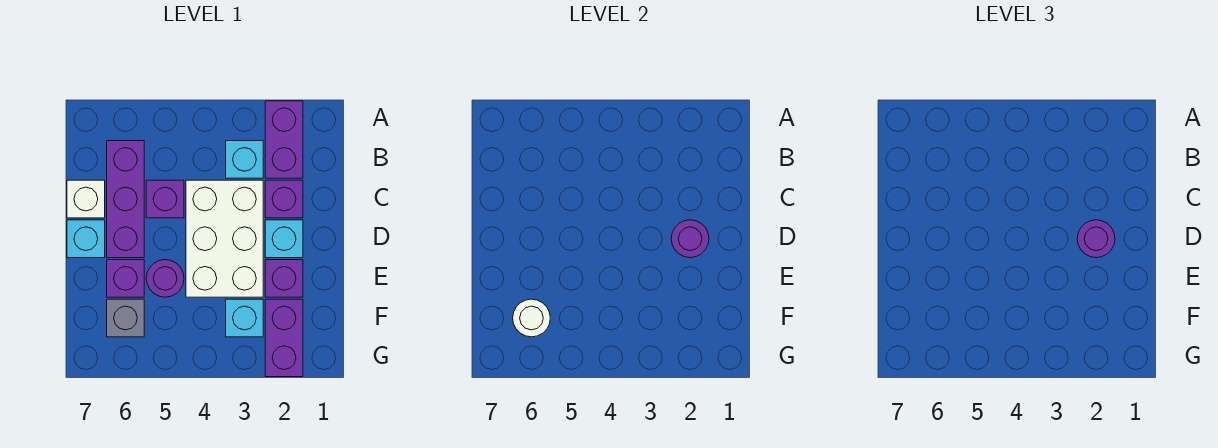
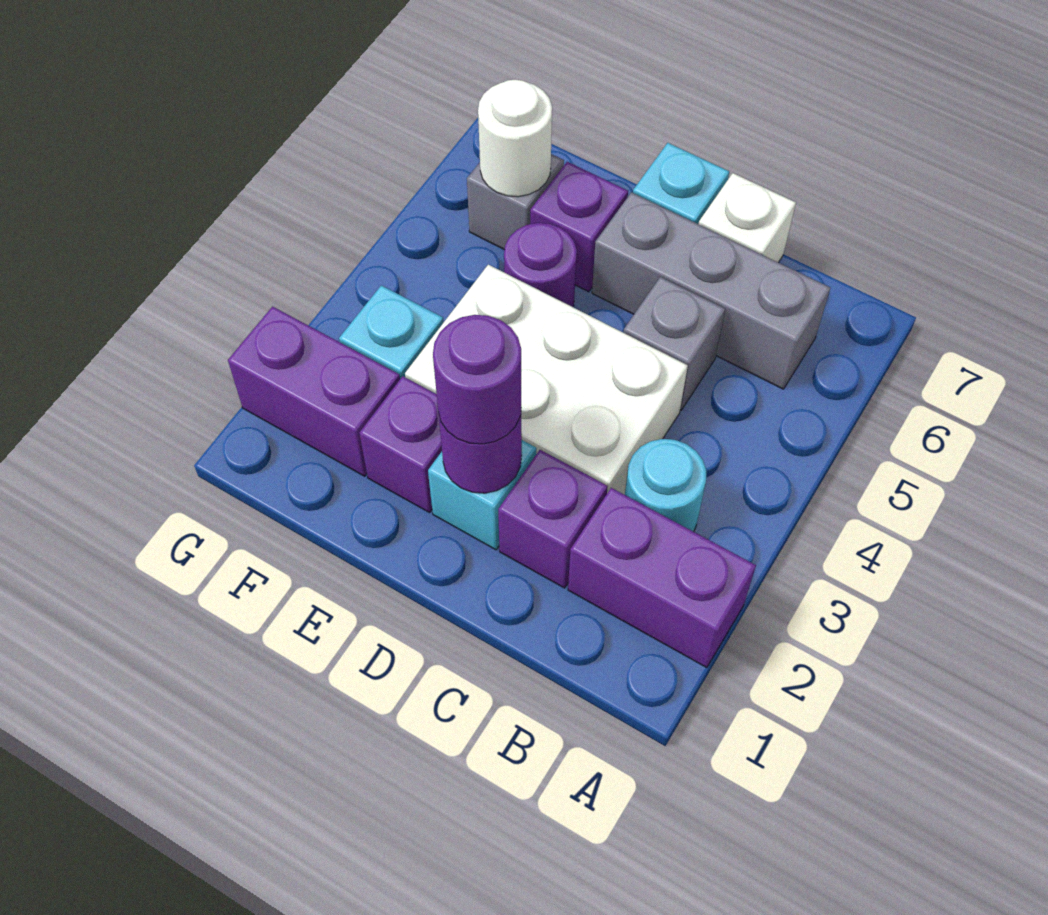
cyan 1x1 brick [226,141,263,178] -> cyan 1x1 round brick [625,439,706,532]
purple 1x3 brick [107,141,144,258] -> grey 1x3 brick [592,192,830,389]
purple 1x1 brick [146,180,184,218] -> grey 1x1 brick [623,277,725,410]

